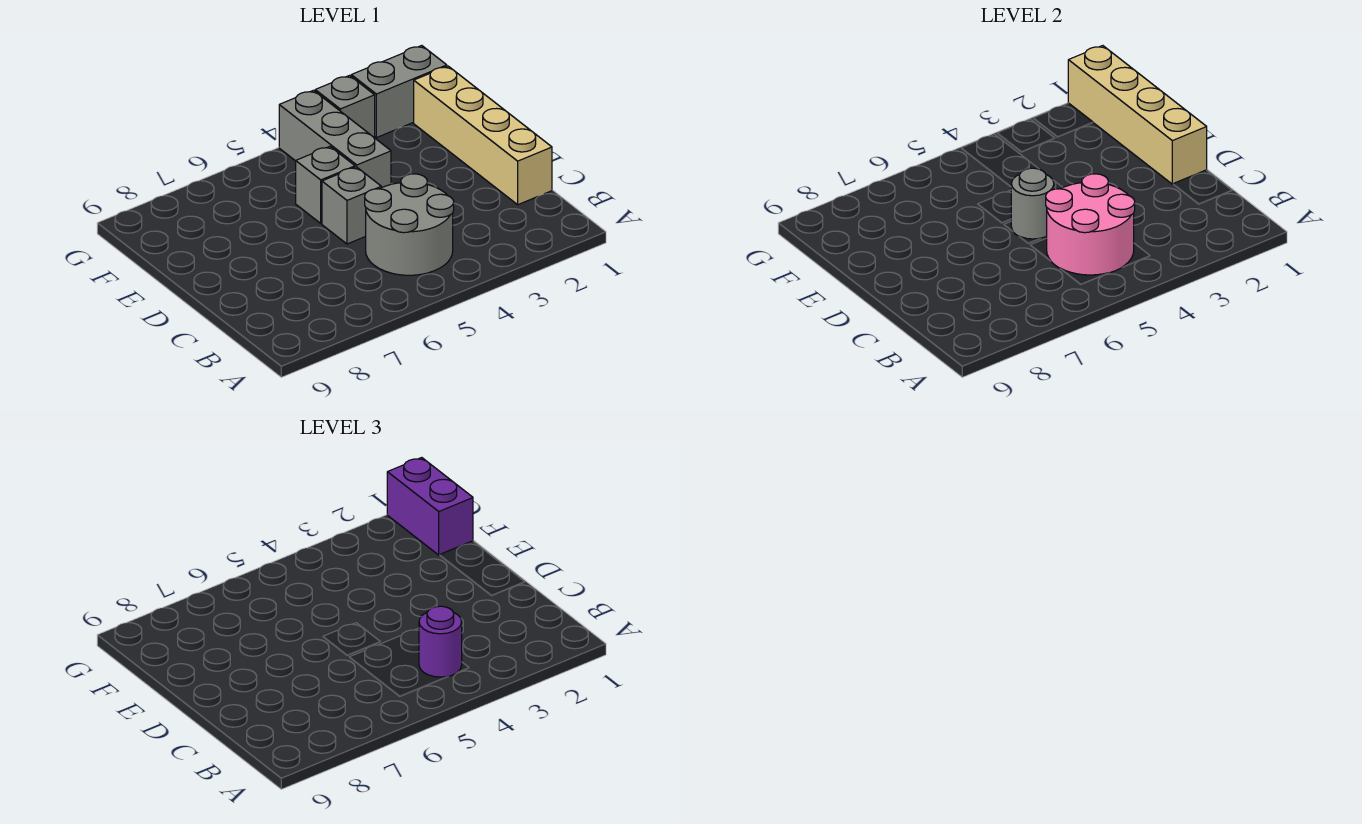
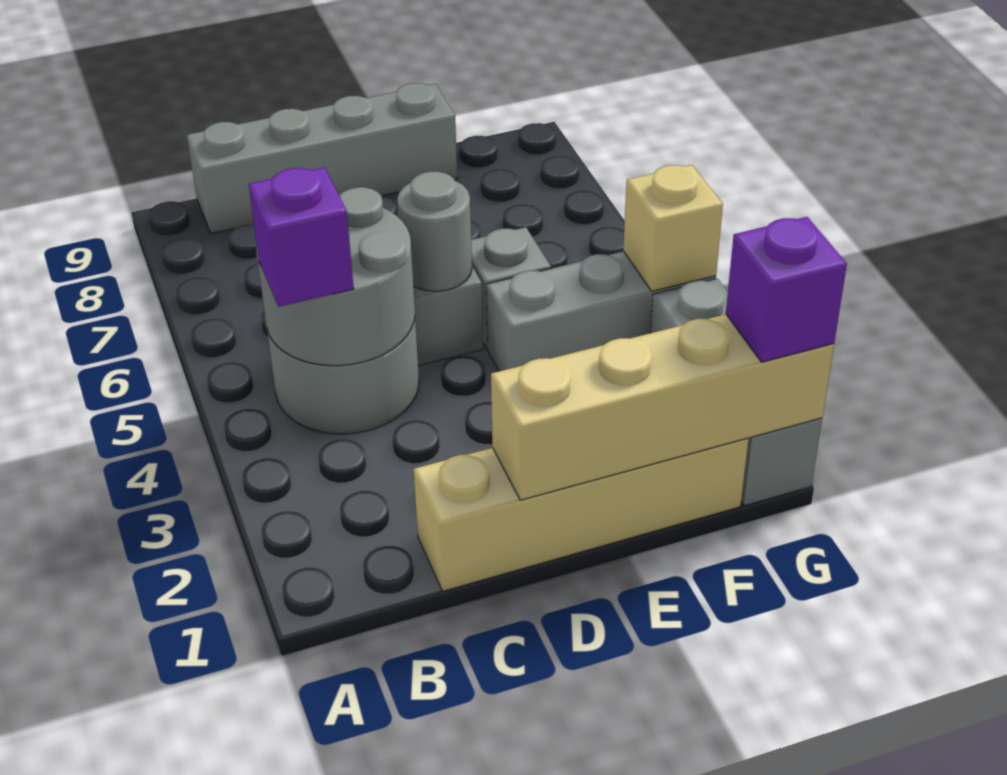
pink 2x2 round brick [1046,174,1135,275] -> grey 2x2 round brick [257,187,415,366]
purple 1x1 round brick [419,606,462,677] -> purple 1x1 brick [249,168,354,307]
none -> grey 1x4 brick [187,83,457,234]
purple 1x2 brick [387,458,473,555] -> purple 1x1 brick [726,217,847,362]
none -> tan 1x1 brick [623,165,723,291]

